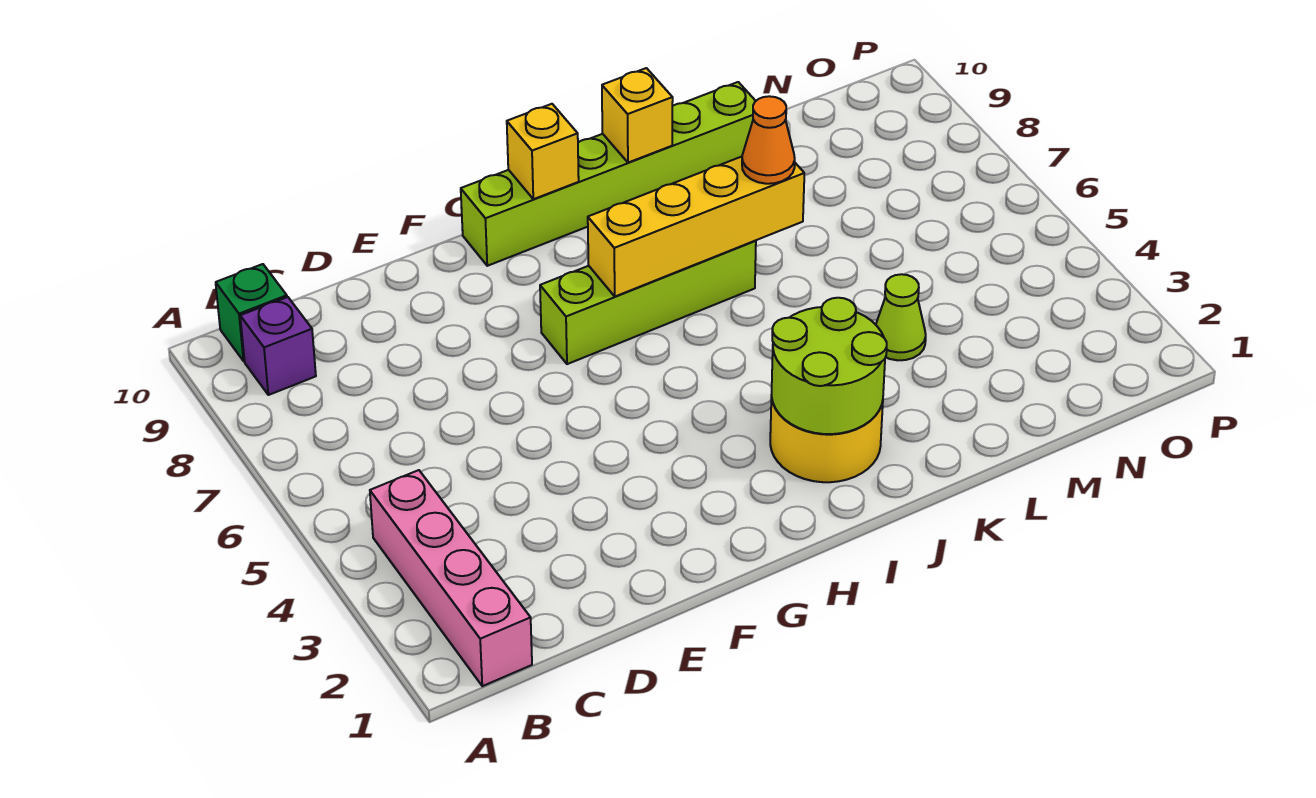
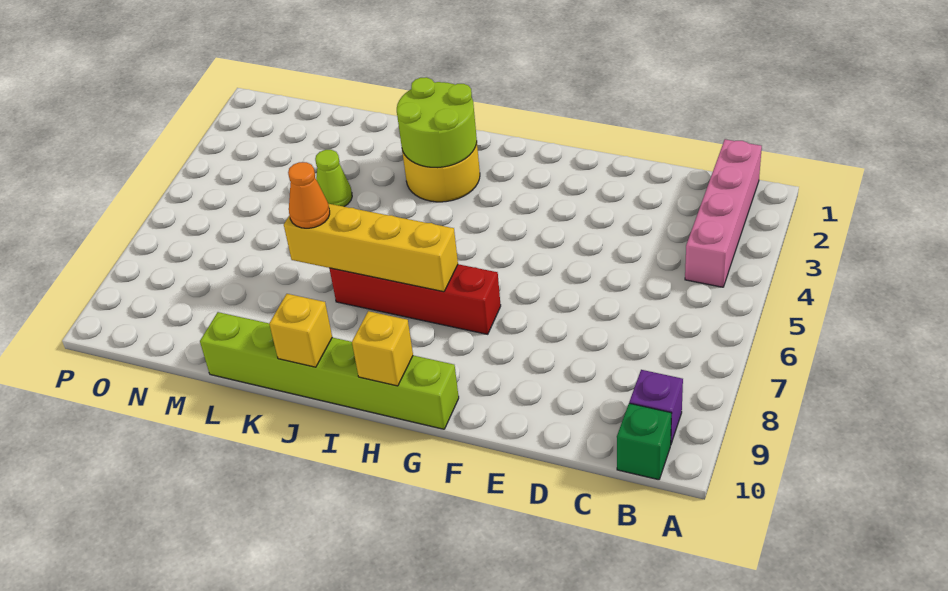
lime 1x4 brick [540,241,756,364] -> red 1x4 brick [330,264,501,334]

